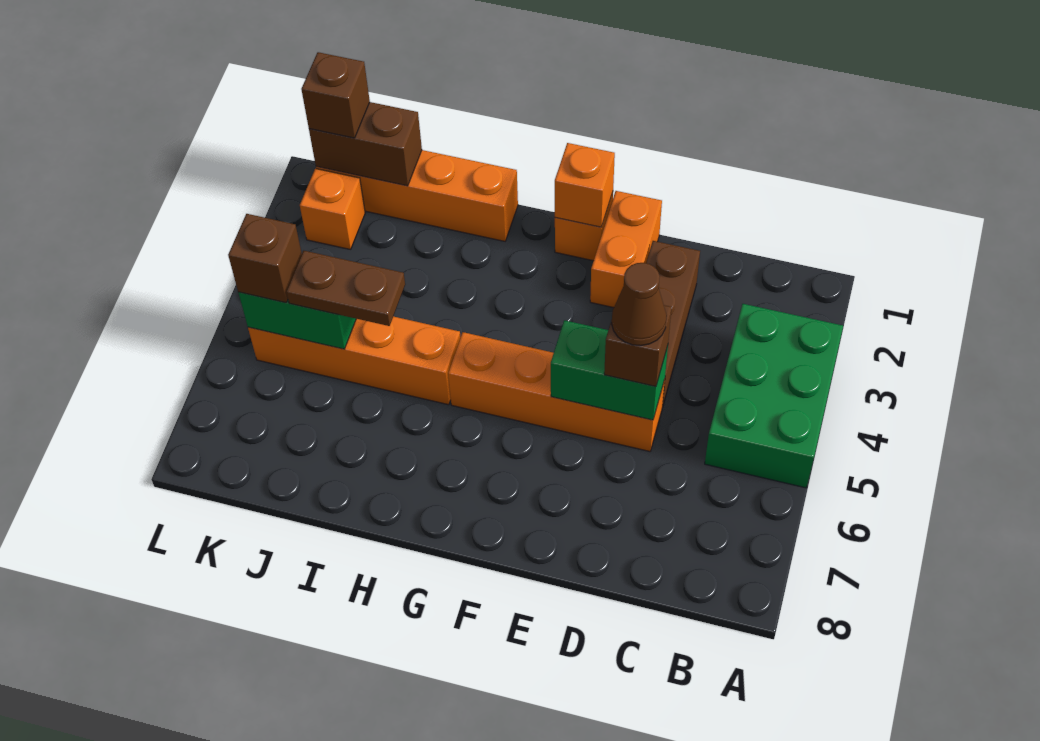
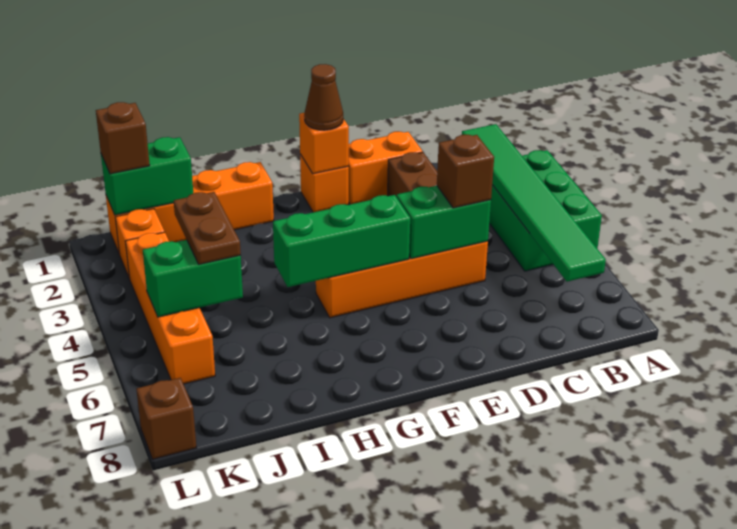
none -> green 1x6 tile [462,124,606,282]
brown 1x1 cone [612,263,667,346] -> brown 1x1 cone moved to [304,64,343,130]
orange 1x2 brick [590,191,662,308] -> orange 1x2 brick turned to [348,132,423,204]
none -> green 1x3 brick [273,195,410,287]
orange 1x4 brick [248,316,461,405] -> orange 1x4 brick turned to [126,232,215,384]
brown 1x2 plate [286,251,405,326] -> brown 1x2 plate turned to [174,192,241,264]
brown 1x2 brick [309,102,422,186] -> green 1x2 brick [101,137,193,215]
brown 1x1 brick [228,214,302,303] -> brown 1x1 brick moved to [136,378,196,459]

